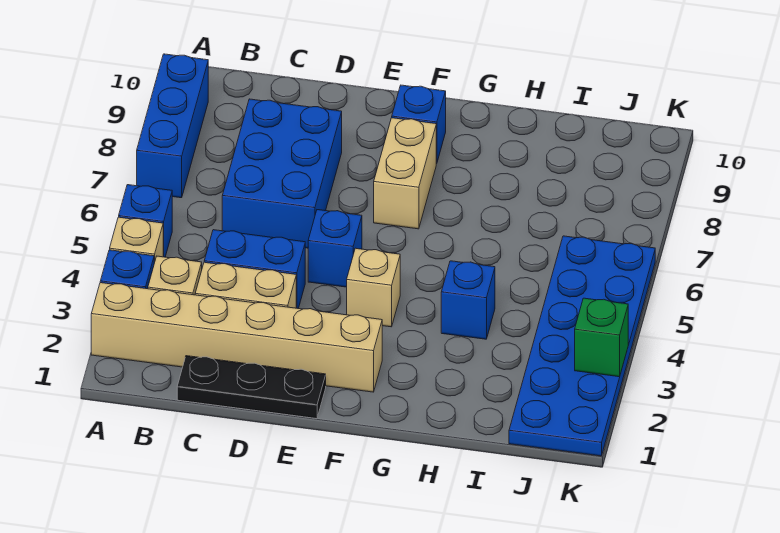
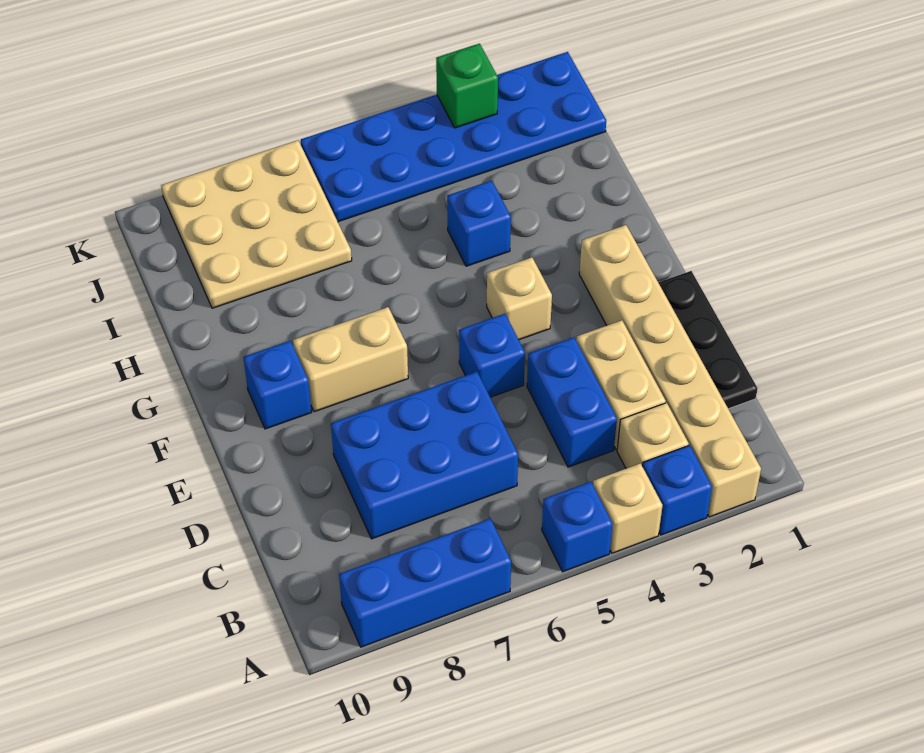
none -> tan 3x3 plate [161,140,352,308]

